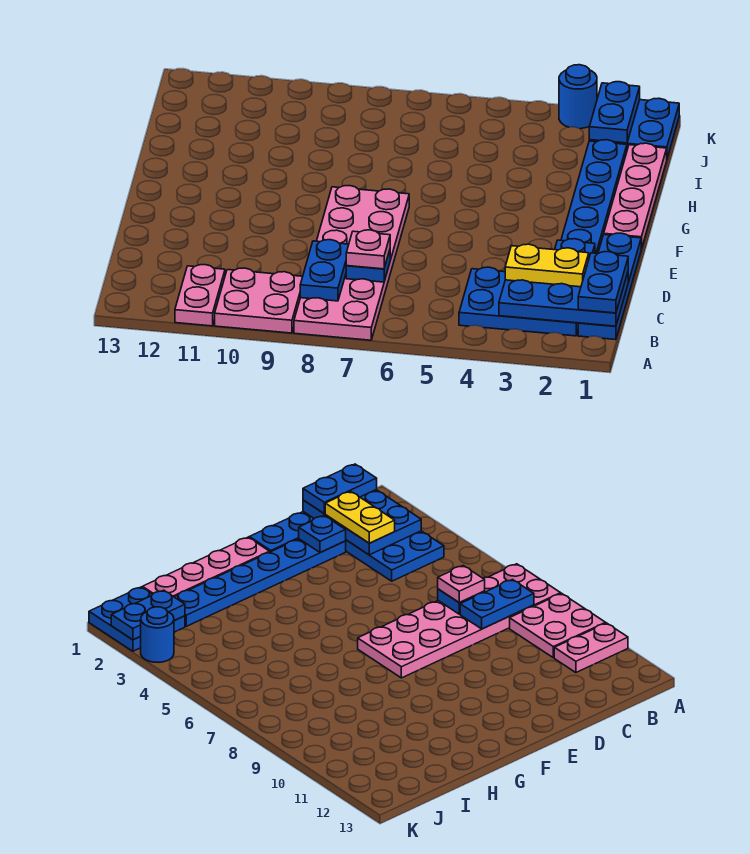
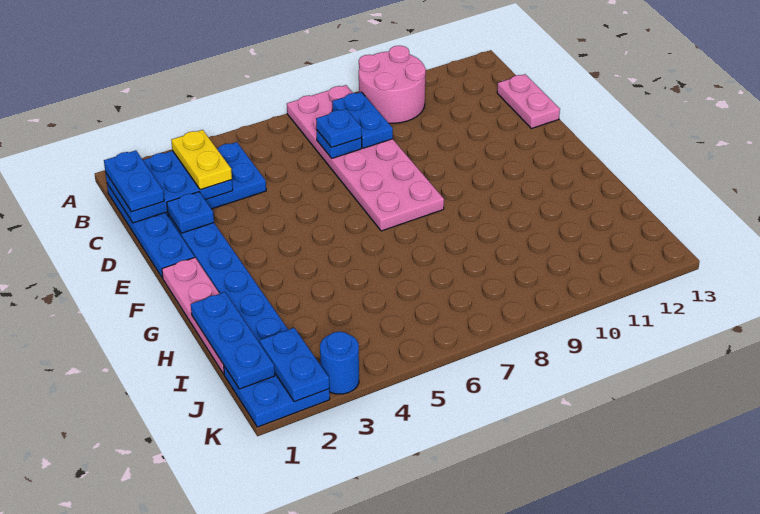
pink 2x2 plate [215,268,303,333] -> pink 2x2 round brick [359,46,426,123]
pink 1x2 plate [175,265,225,326] -> pink 1x2 plate moved to [497,74,560,129]
yellow 1x2 plate [505,244,589,287] -> yellow 1x2 plate turned to [171,130,232,190]
pink 1x1 plate [346,230,390,269] -> blue 1x1 plate [316,109,362,147]
none -> blue 1x3 plate [191,292,275,389]

